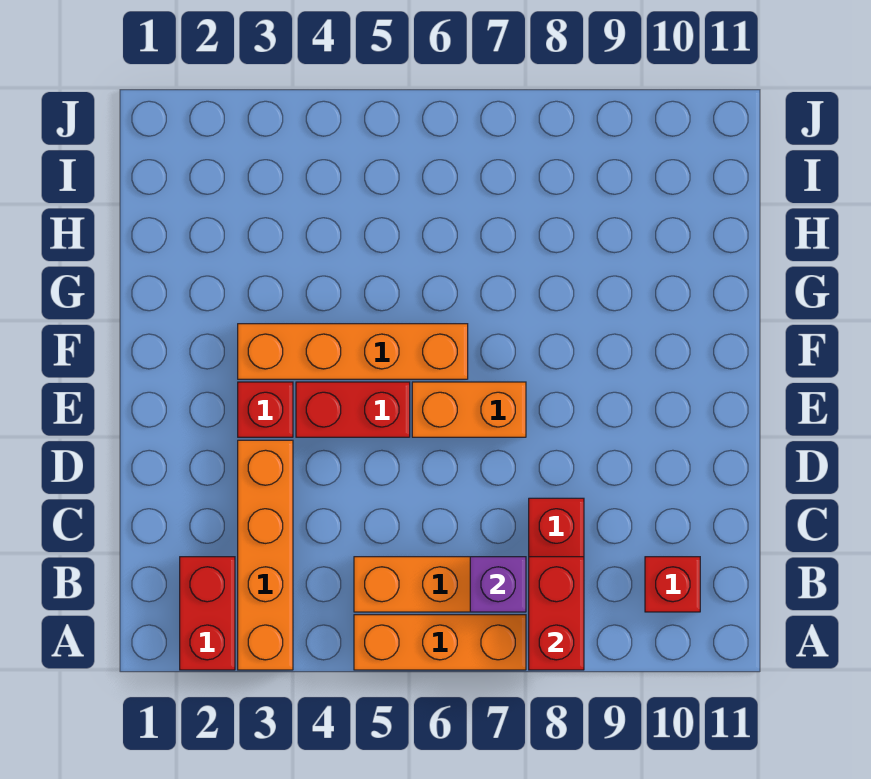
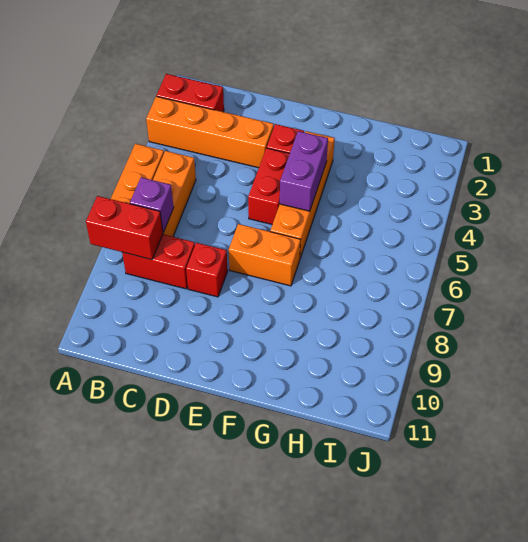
red 1x1 brick [645,557,700,612] -> red 1x1 brick moved to [186,243,228,297]
orange 1x2 brick [412,382,526,437] -> orange 1x2 brick turned to [229,224,300,286]
none -> purple 1x2 brick [280,131,328,211]

